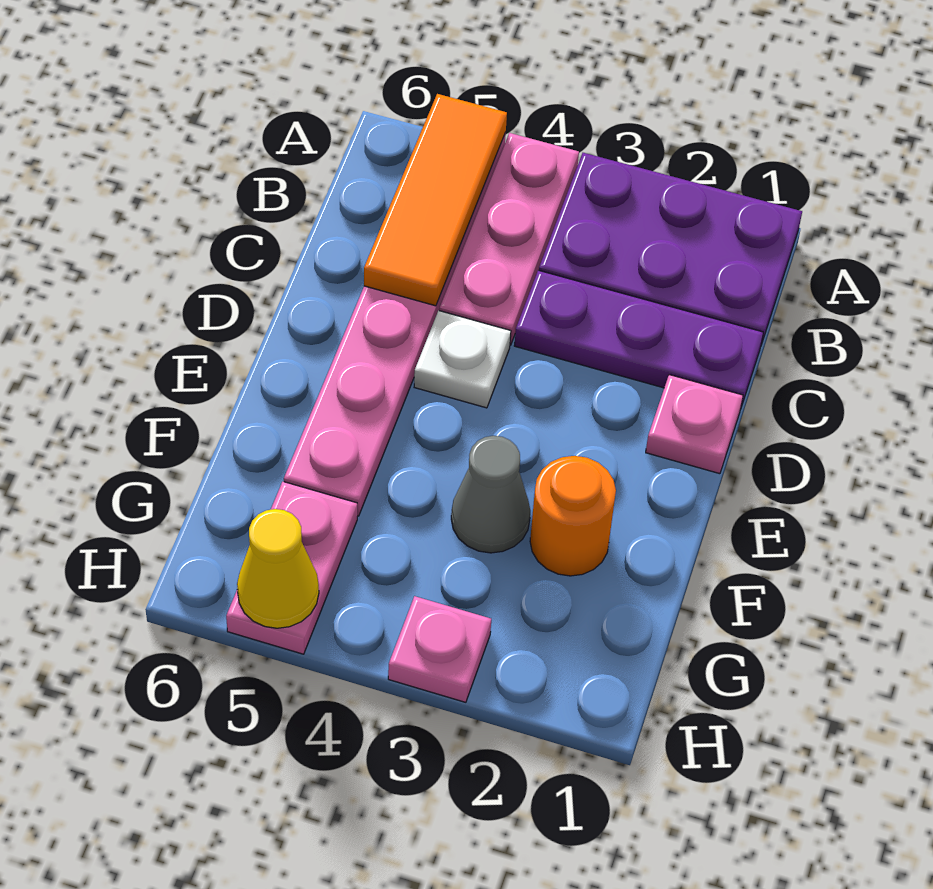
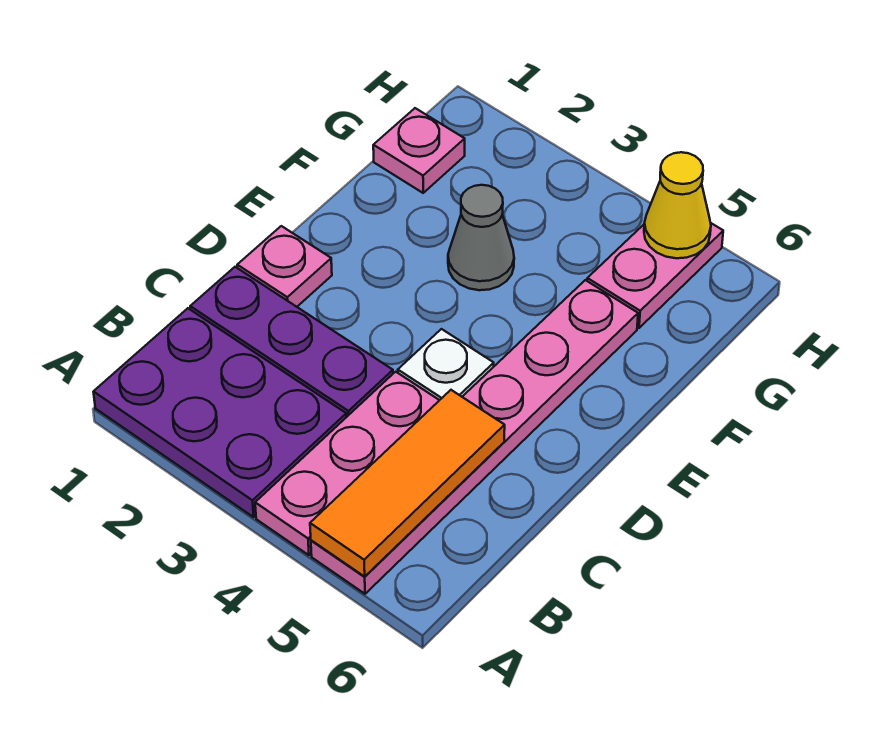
orange 1x1 round brick [530,456,616,576] -> none
pink 1x1 plate [388,596,491,702] -> pink 1x1 plate moved to [373,108,465,193]

